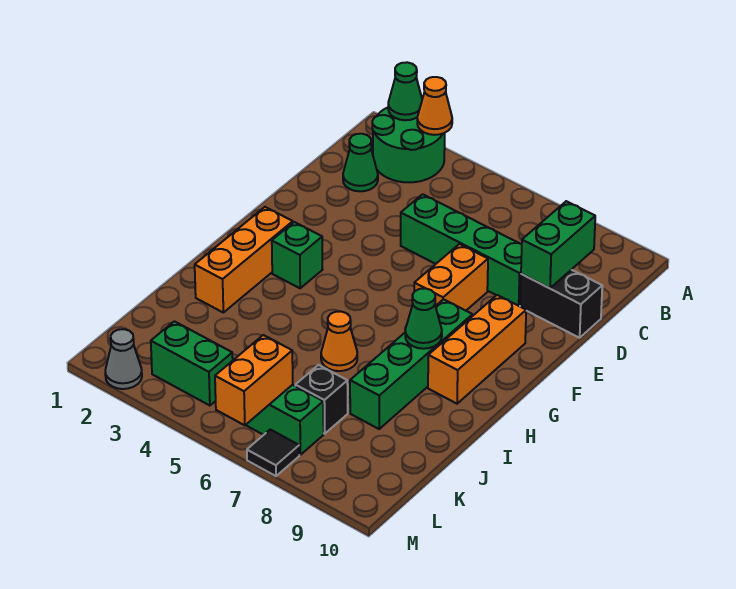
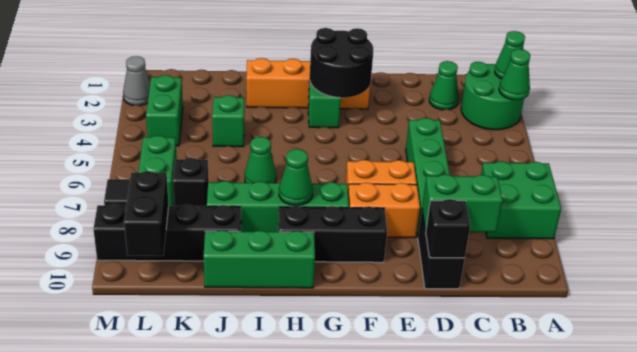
orange 1x1 cone [417,77,452,135] -> green 1x1 cone [499,49,530,100]
none -> green 2x2 brick [481,161,561,239]
none -> black 1x1 brick [426,199,470,258]
none -> black 2x2 round brick [310,28,373,98]
orange 1x3 brick [428,295,526,404] -> black 1x3 brick [278,206,387,262]
orange 1x3 brick [195,207,293,312] -> orange 1x4 brick [246,58,370,109]
none -> green 1x3 brick [204,230,315,288]
orange 1x1 cone [321,311,357,371] -> green 1x1 cone [245,137,276,183]
none -> green 1x1 brick [212,95,244,147]
none -> black 1x4 brick [93,204,241,261]
orange 1x2 brick [215,335,293,425] -> orange 1x2 brick moved to [348,183,420,238]
none -> black 1x2 brick [124,171,169,256]

